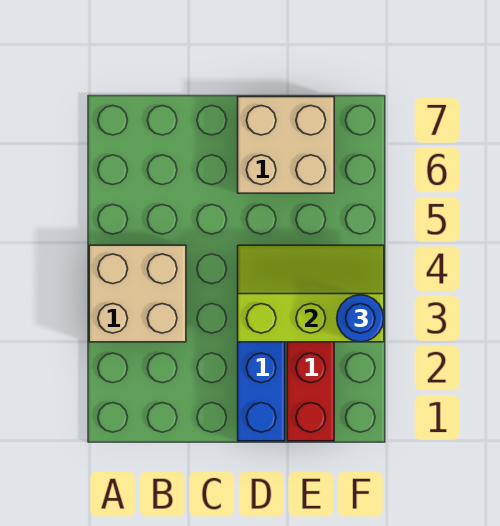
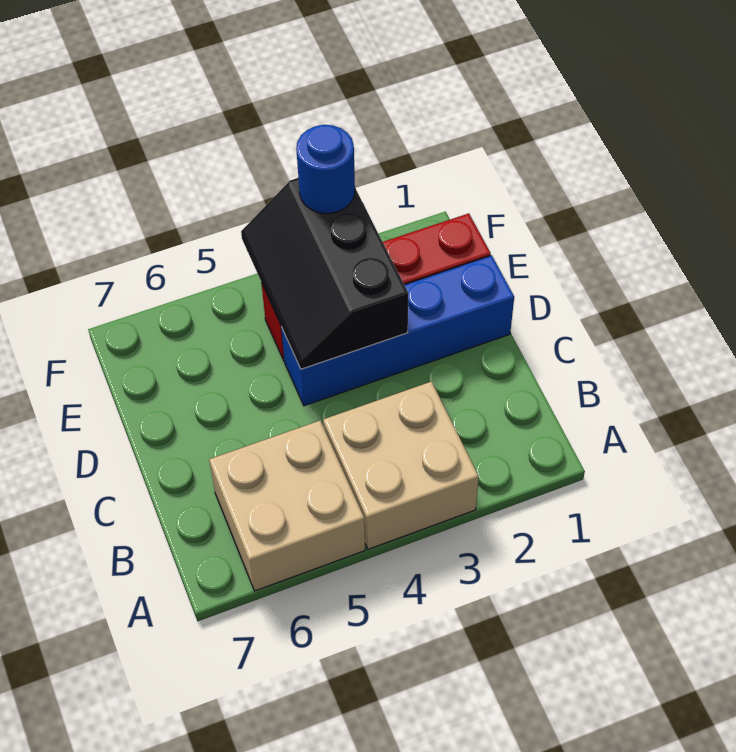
lime 2x3 slope [238,245,384,342] -> black 2x3 slope [241,178,408,369]
tan 2x2 brick [238,97,334,193] -> tan 2x2 brick moved to [209,421,365,591]

